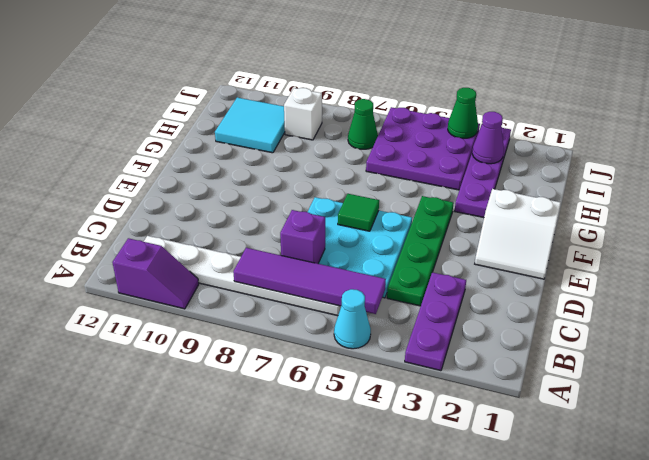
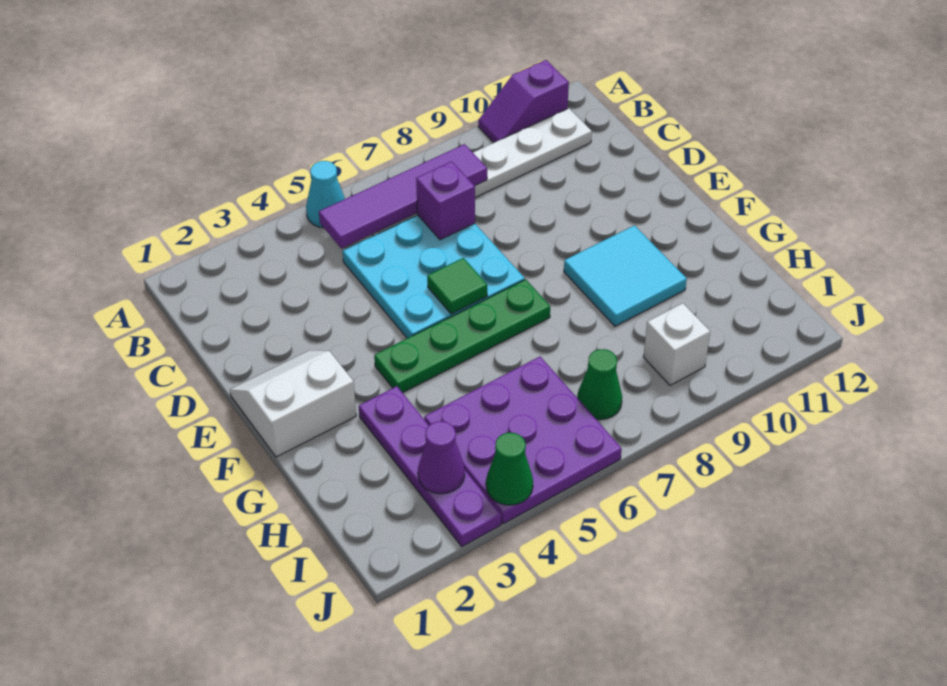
purple 1x3 plate [405,272,466,371] -> none
green 1x4 plate [387,196,454,306] -> green 1x4 plate turned to [374,279,550,393]
cyan 2x2 tile [215,98,285,153] -> cyan 2x2 tile moved to [564,225,687,326]

